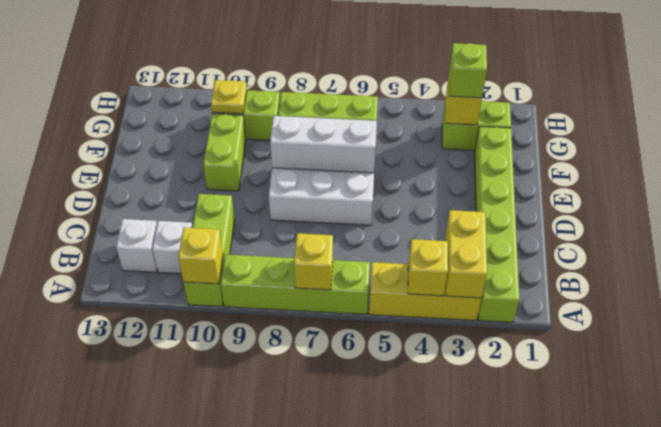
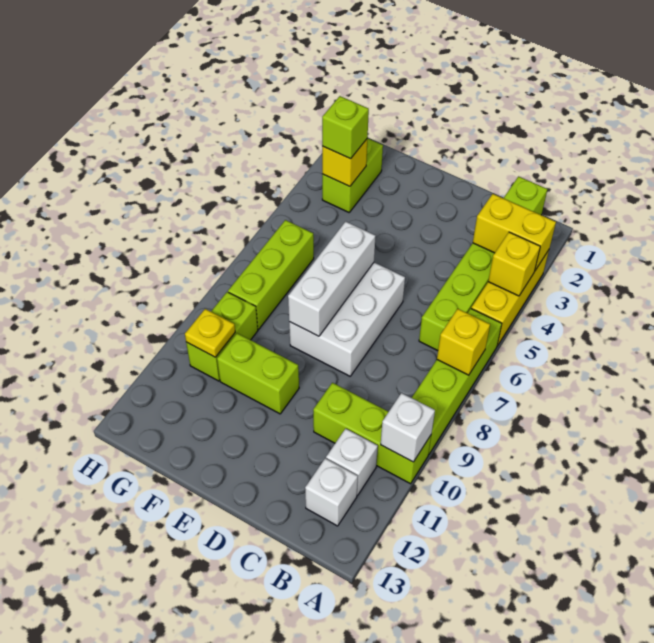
lime 1x6 brick [475,126,519,322] -> lime 1x6 brick turned to [419,176,547,351]
yellow 1x1 brick [178,228,223,284] -> white 1x1 brick [381,393,435,462]

